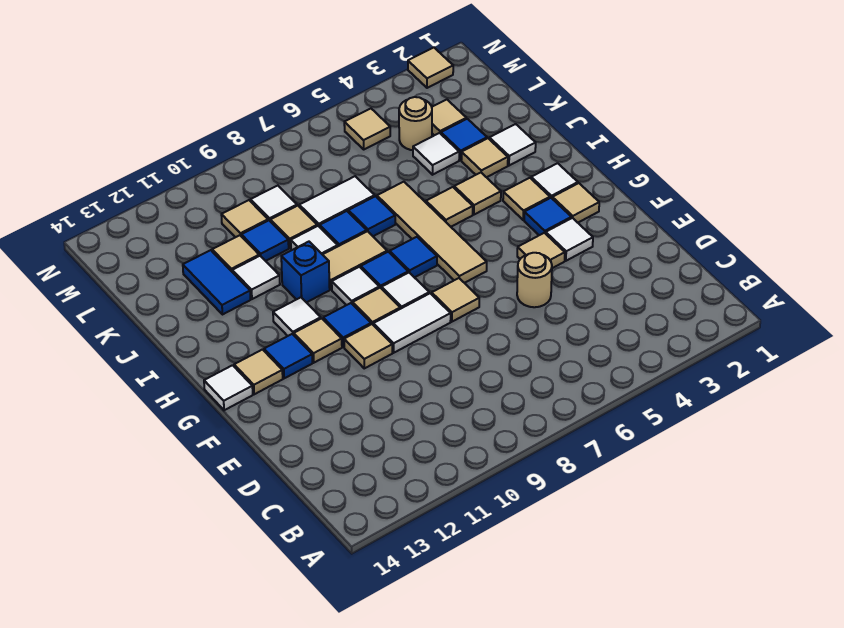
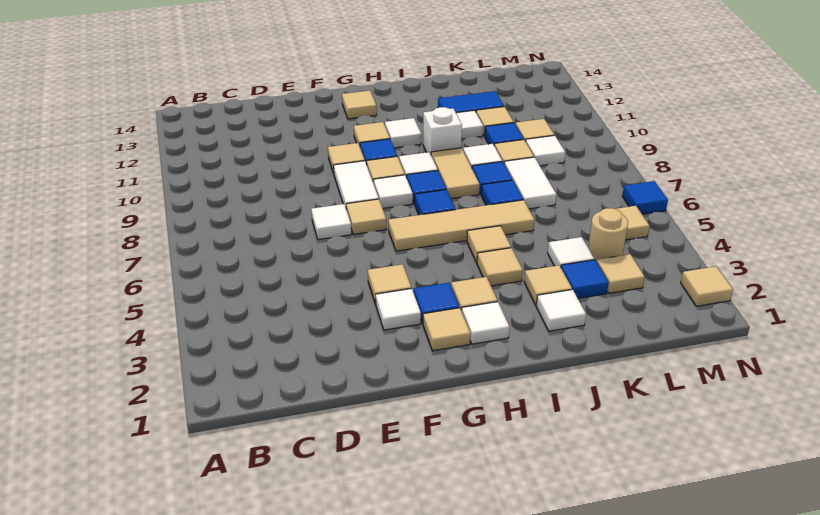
tan 1x1 round brick [517,253,552,307] -> none
blue 1x1 tile [264,334,312,378] -> blue 1x1 tile moved to [622,181,668,214]
white 1x1 tile [204,365,253,410] -> white 1x1 tile moved to [311,204,351,240]
blue 1x1 brick [281,242,330,303] -> white 1x1 brick [423,107,462,154]

